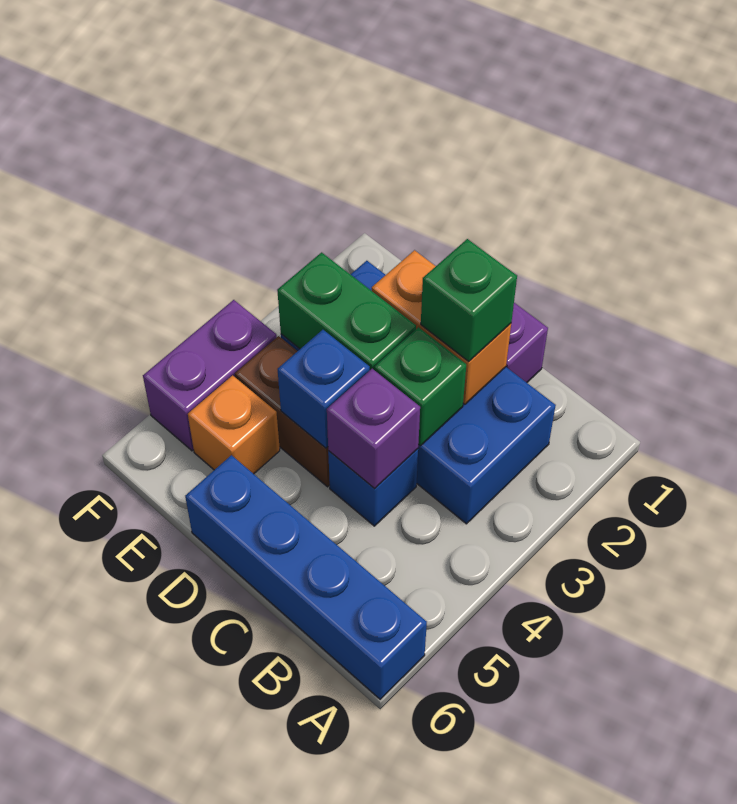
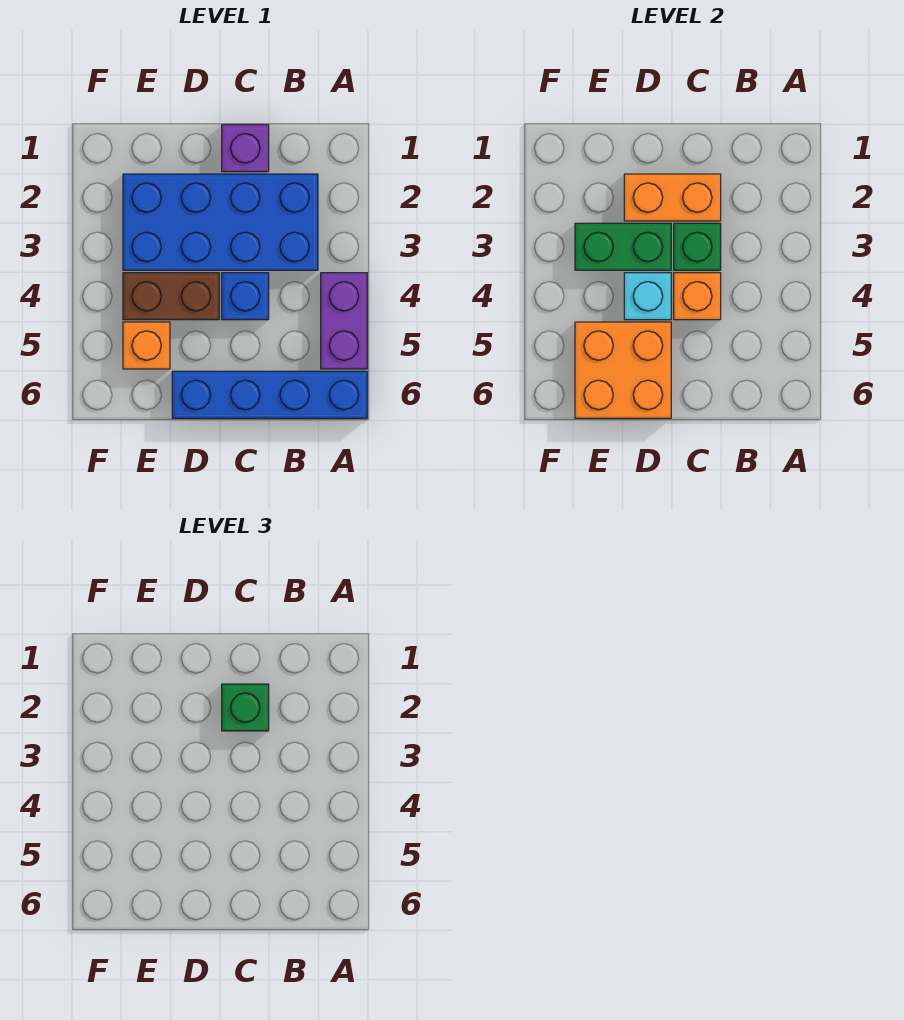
purple 1x1 brick [327,369,420,489] -> orange 1x1 brick [674,273,721,320]
blue 1x1 brick [278,330,370,448] -> cyan 1x1 brick [624,273,671,320]
none -> orange 2x2 brick [575,322,671,418]
purple 1x2 brick [143,300,277,451] -> purple 1x2 brick moved to [321,273,367,369]

